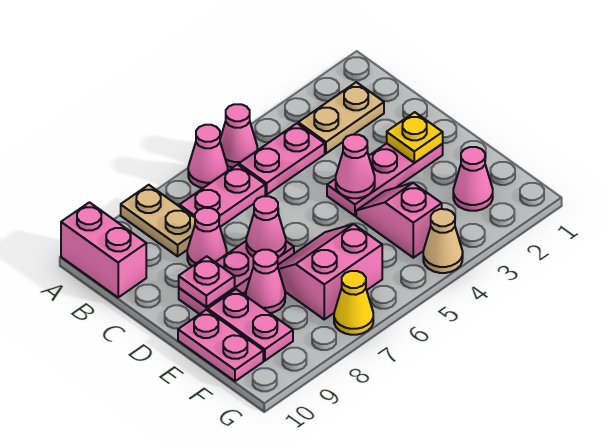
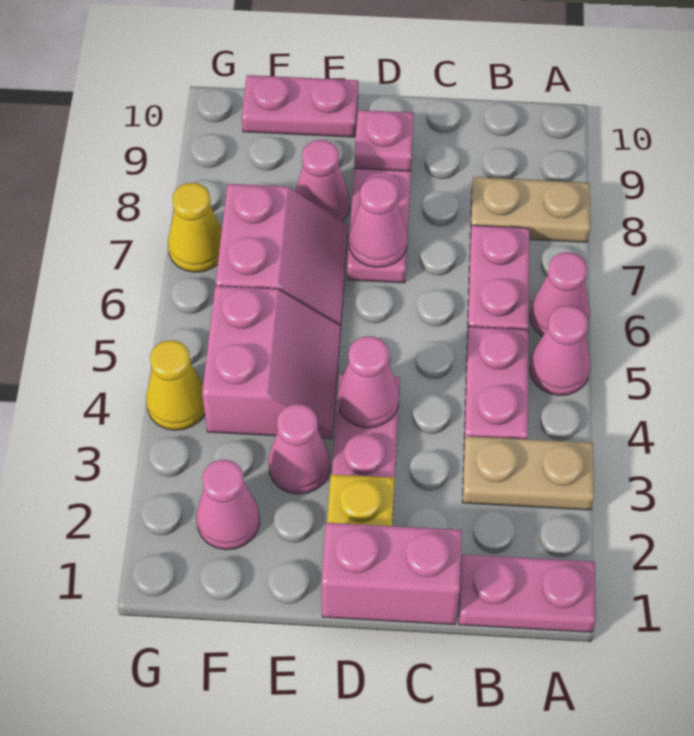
pink 1x2 brick [61,202,146,297] -> pink 1x2 brick moved to [321,523,462,625]
tan 1x2 plate [298,82,384,153] -> tan 1x2 plate turned to [462,436,594,510]
pink 1x1 cone [187,208,227,266] -> pink 1x1 cone moved to [268,404,330,494]
pink 1x2 slope [356,183,442,258] -> pink 2x2 slope [202,286,340,439]
pink 1x2 plate [208,289,293,361] -> pink 1x2 plate moved to [459,554,596,632]
tan 1x1 cone [423,209,463,273] -> yellow 1x1 cone [146,340,205,430]

